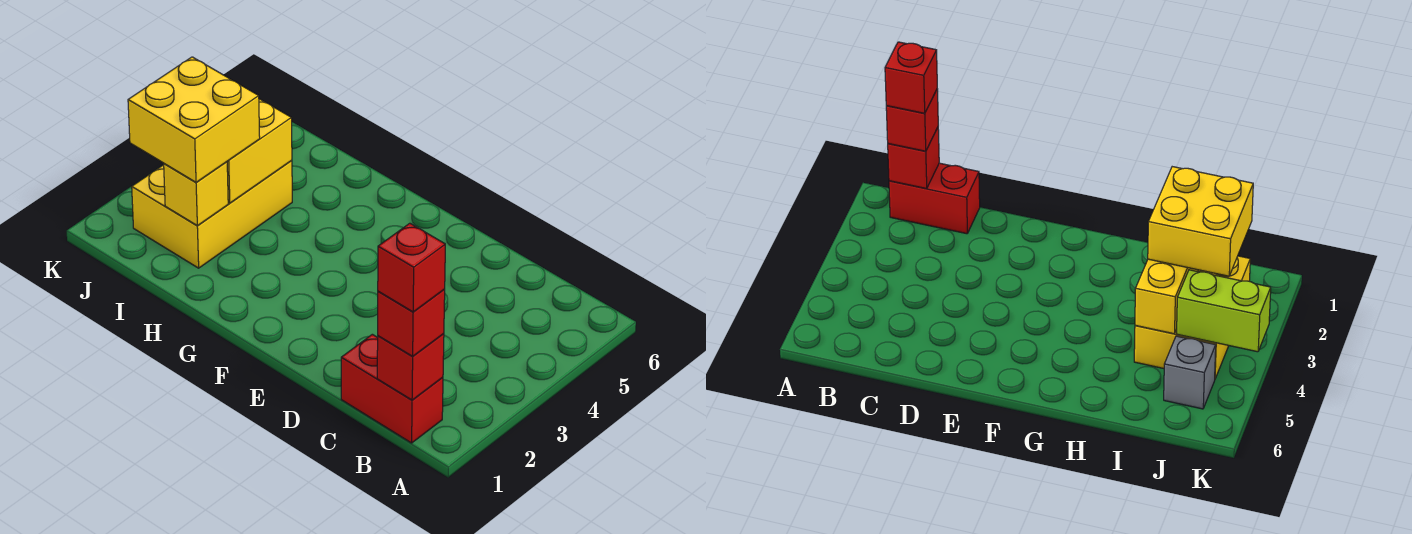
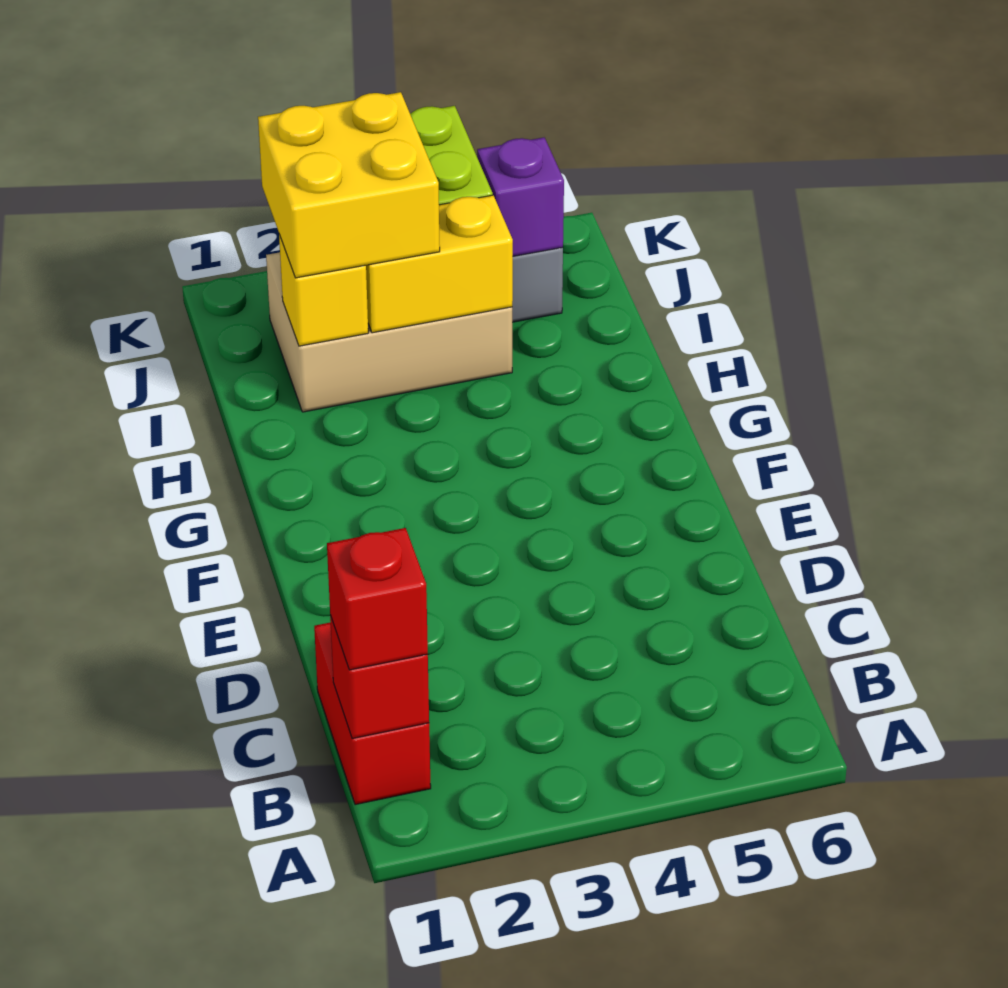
red 1x1 brick [378,223,445,312] -> none
yellow 2x3 brick [132,160,292,268] -> tan 2x3 brick [266,252,512,412]
none -> purple 1x1 brick [477,138,564,256]

